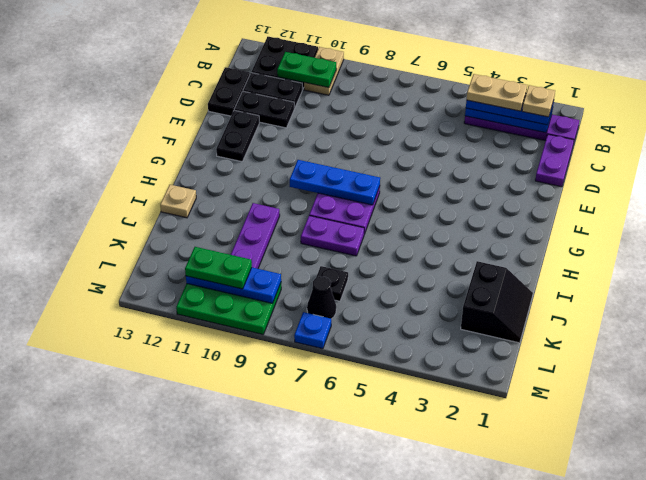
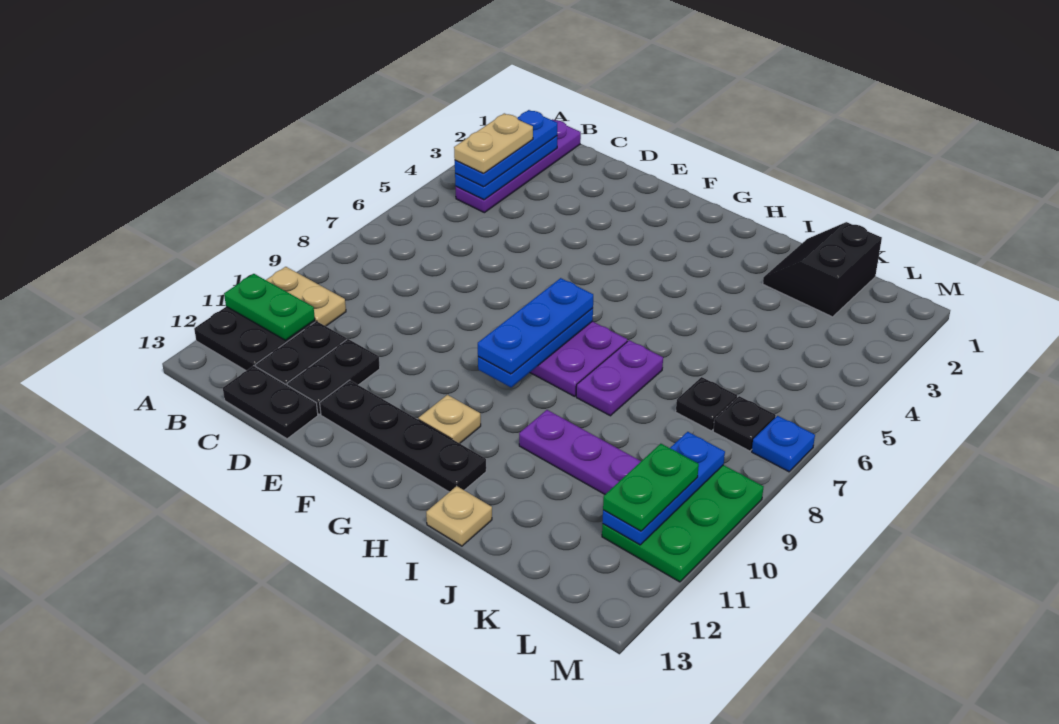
tan 1x1 plate [522,85,555,117] -> tan 1x1 plate moved to [418,395,481,443]
green 1x2 plate [277,52,336,88] -> green 1x2 plate turned to [224,274,315,340]
purple 1x2 plate [535,134,574,187] -> none
black 1x2 plate [216,110,259,162] -> black 1x4 plate [320,380,486,492]
none -> blue 1x3 plate [478,278,593,374]
black 2x2 slope [461,261,533,343] -> black 2x2 slope turned to [763,222,882,317]
black 1x1 cone [307,277,336,319] -> black 1x1 plate [713,396,776,451]

